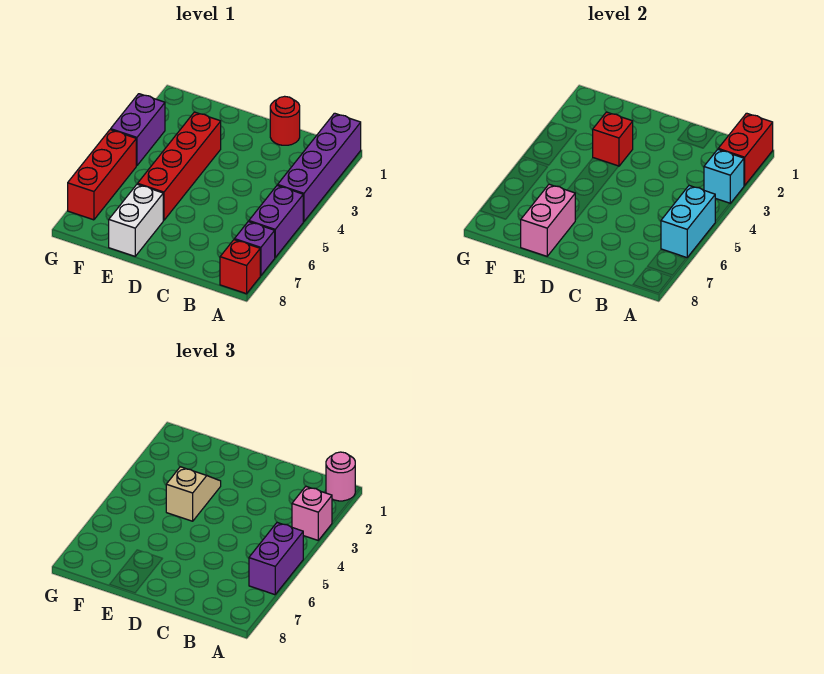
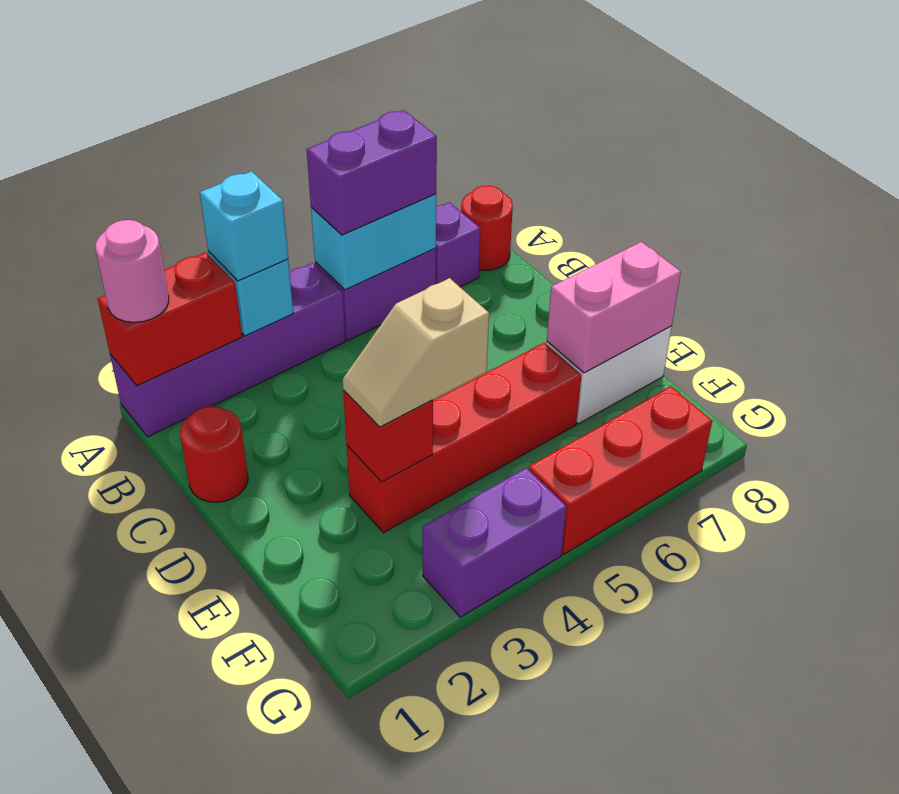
pink 1x1 brick [292,487,332,540] -> cyan 1x1 brick [200,171,288,281]
red 1x1 brick [220,240,260,294] -> red 1x1 round brick [461,186,513,270]

